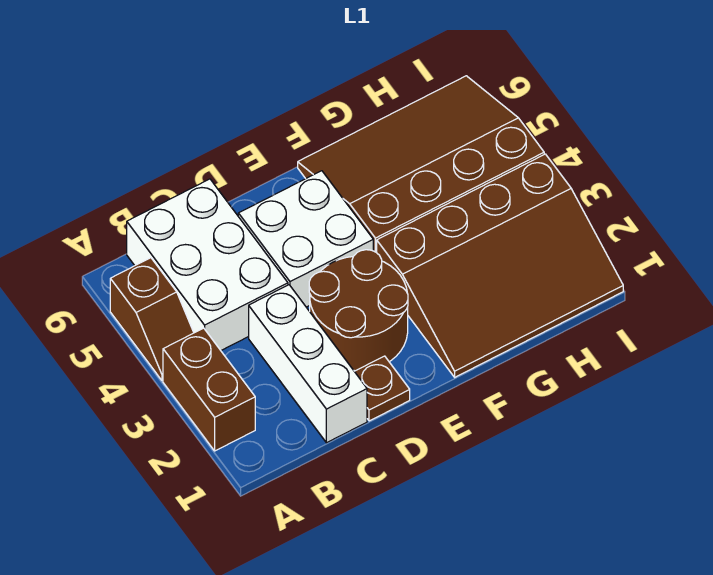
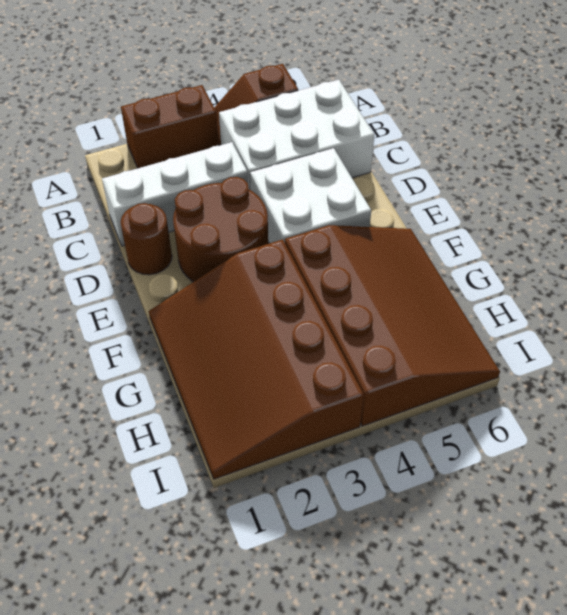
brown 1x1 plate [354,356,410,421] -> brown 1x1 round brick [121,203,172,275]

